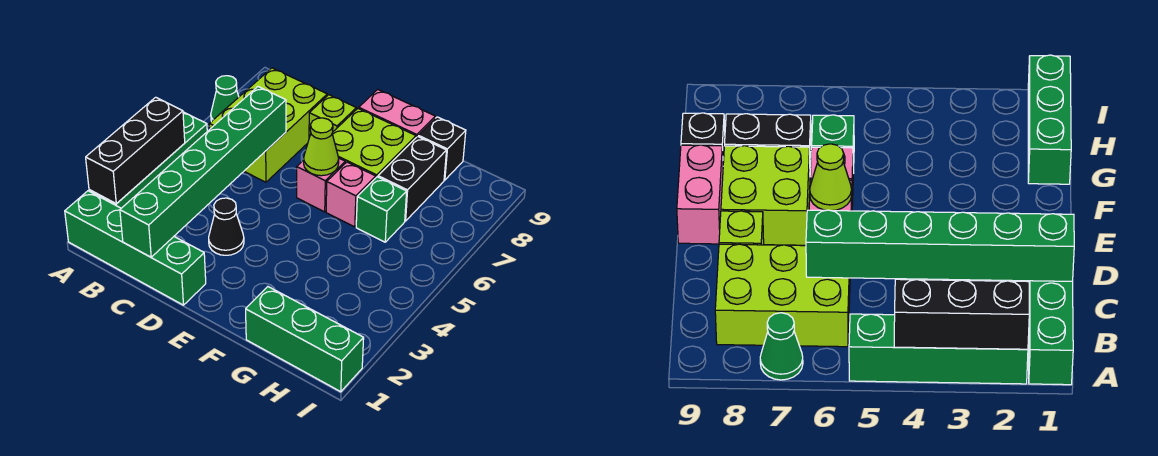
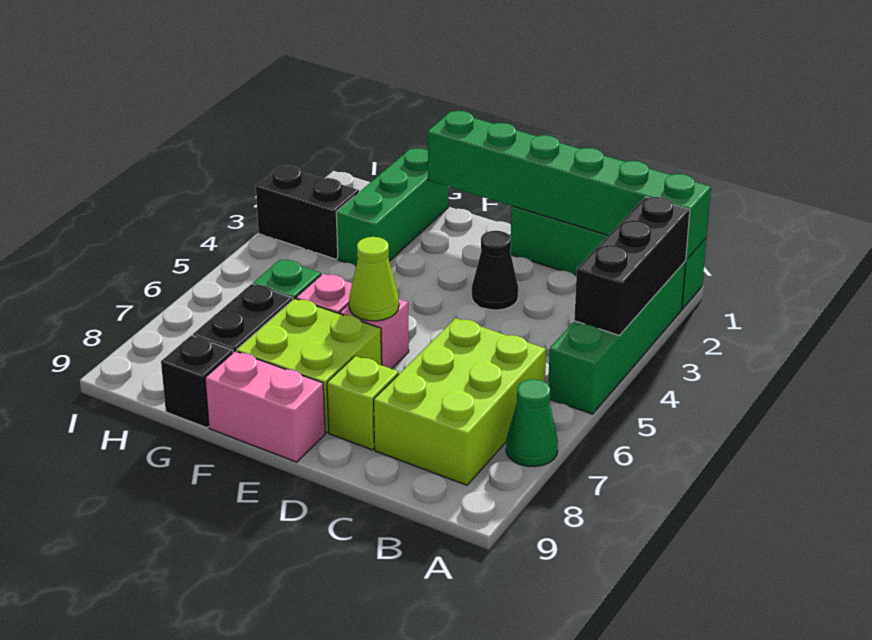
green 1x6 brick [120,87,286,257] -> green 1x6 brick turned to [428,111,711,259]
green 1x3 brick [246,287,364,392] -> green 1x3 brick turned to [336,148,449,266]
none -> black 1x2 brick [256,166,359,259]

